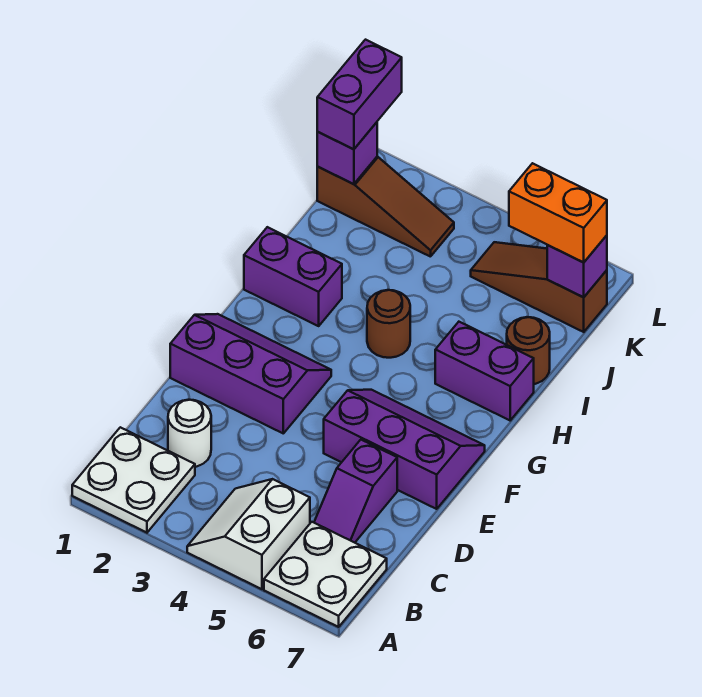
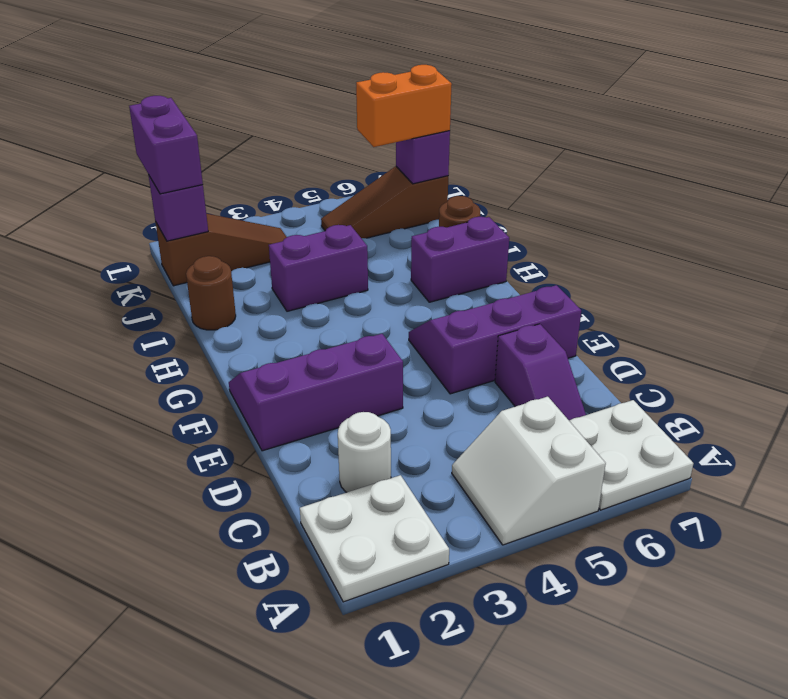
purple 1x2 brick [244,227,342,326] -> purple 1x2 brick moved to [269,225,368,311]
brown 1x1 round brick [367,290,410,358] -> brown 1x1 round brick moved to [186,256,236,330]

